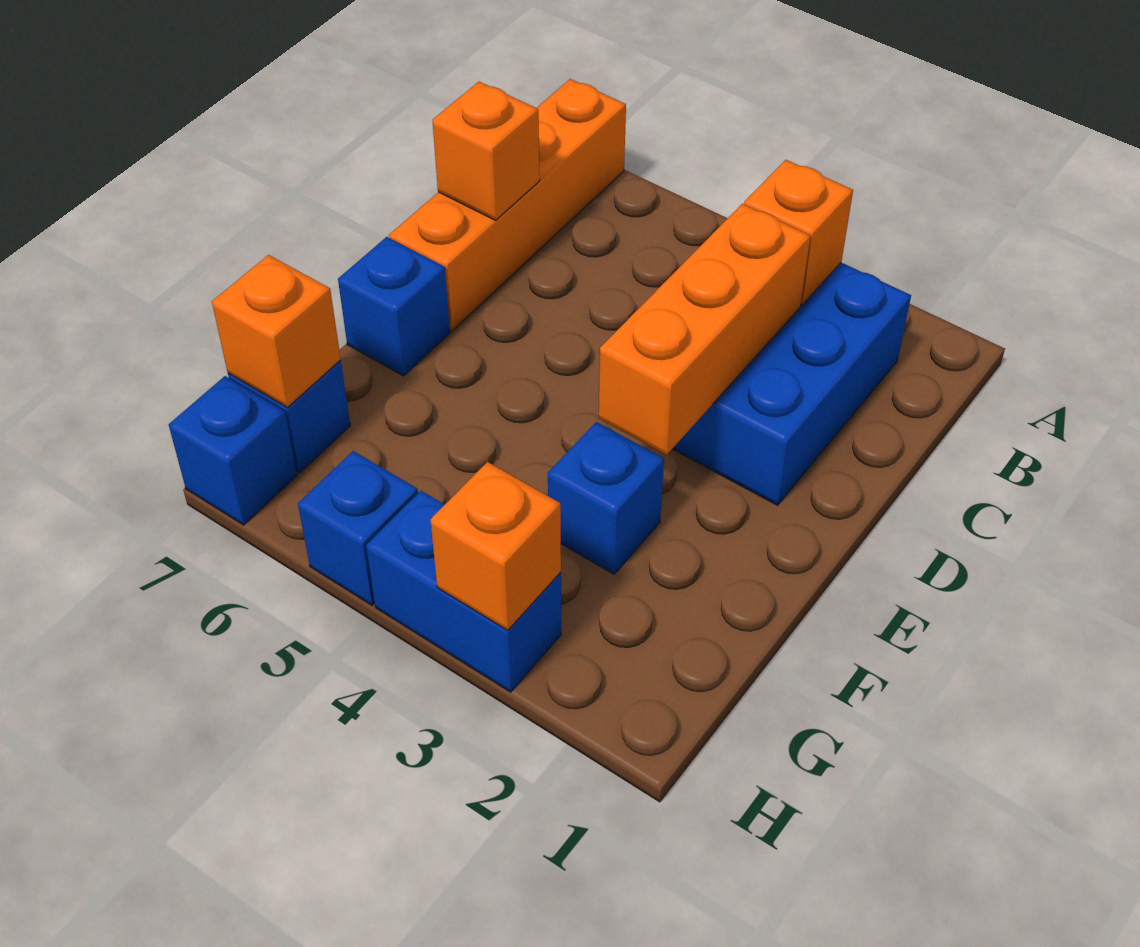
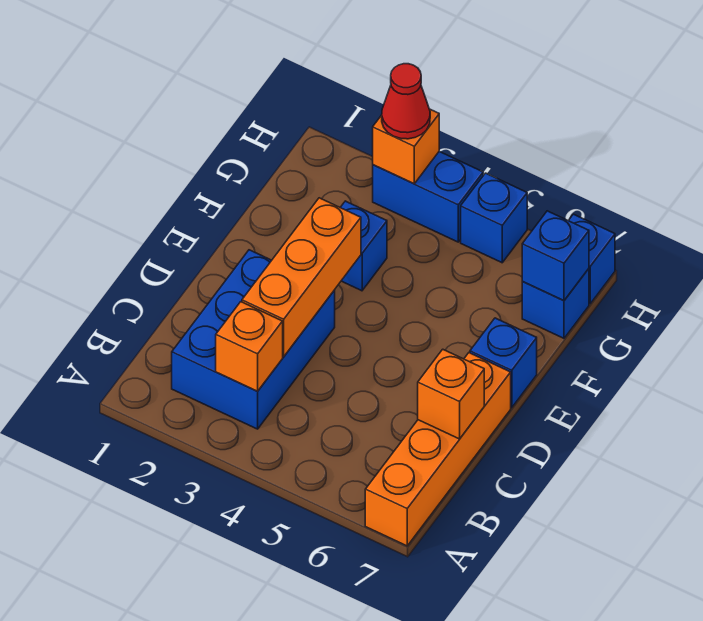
orange 1x1 brick [212,255,341,407] -> blue 1x1 brick [522,211,589,301]
none -> red 1x1 cone [382,64,430,139]

